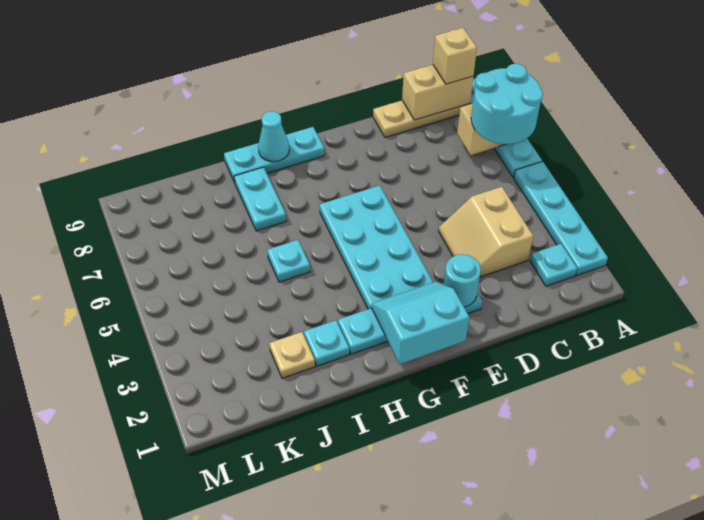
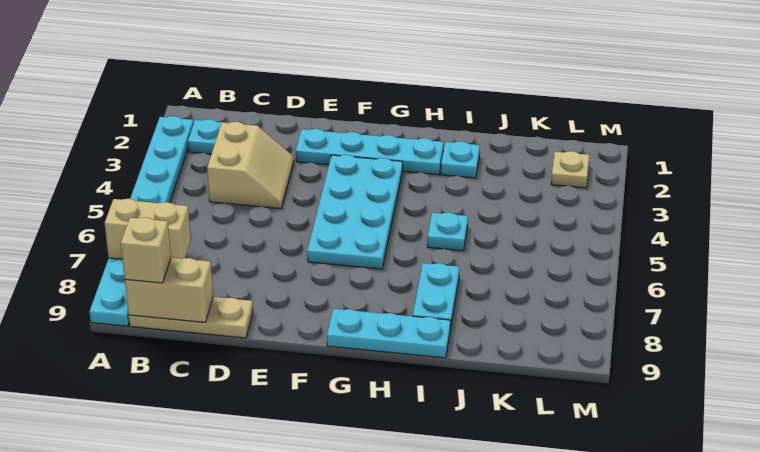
cyan 2x2 round brick [471,64,543,144] -> none
cyan 1x1 round brick [444,254,481,307] -> none
cyan 2x2 slope [371,282,469,364] -> none
cyan 1x1 cone [258,111,289,162] -> none
tan 1x1 plate [269,332,315,378] -> tan 1x1 plate moved to [551,151,589,188]

